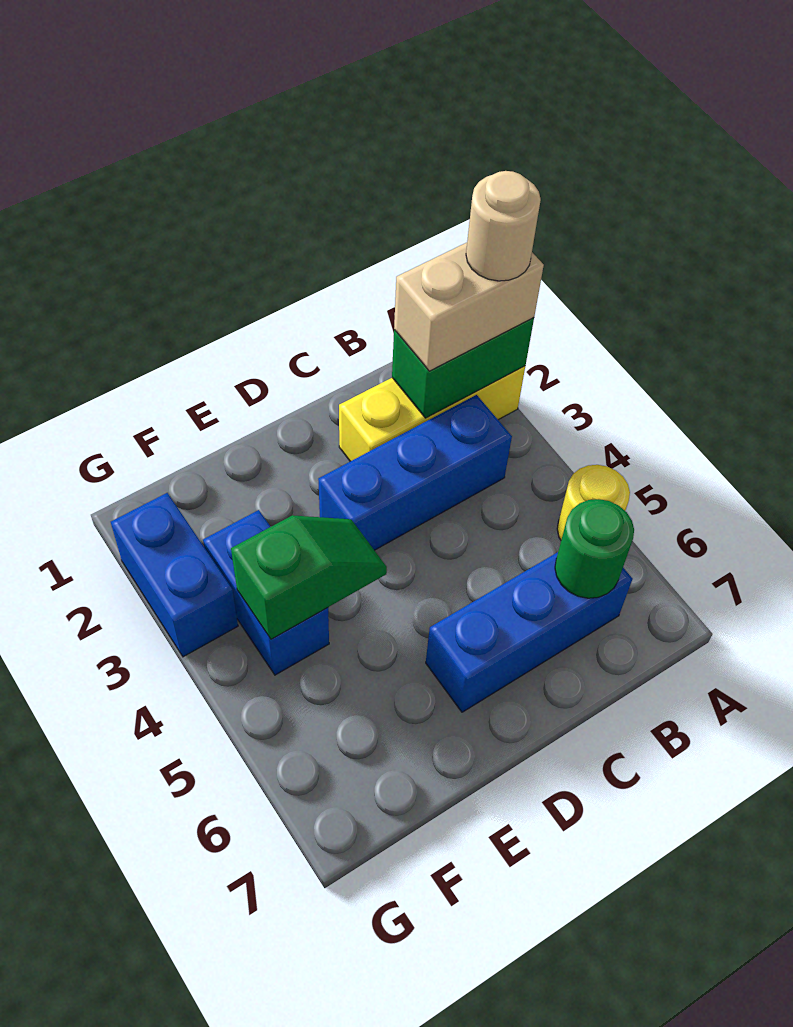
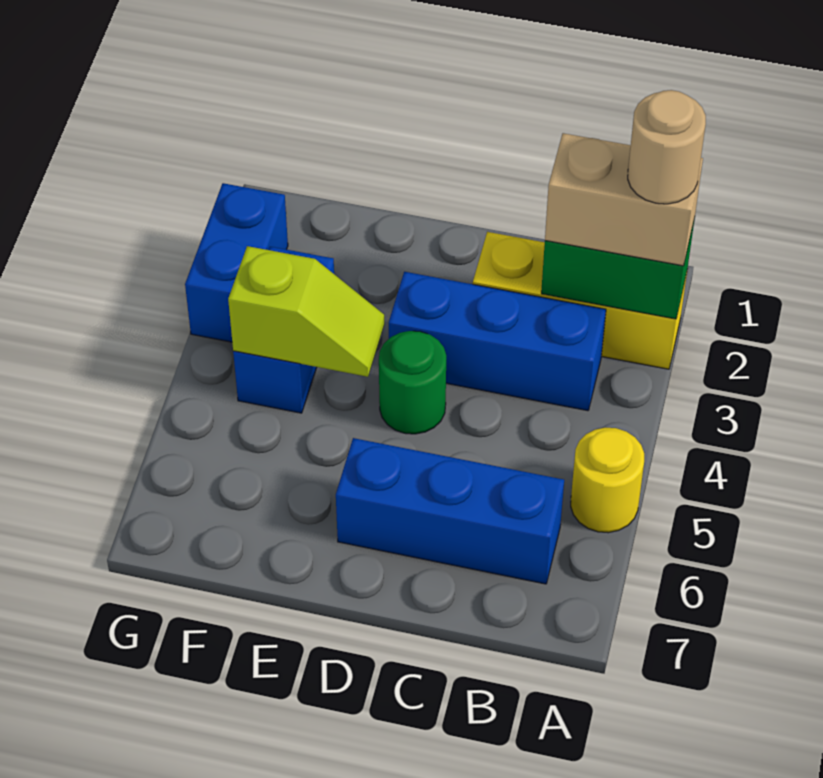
green 1x1 round brick [555,499,634,598] -> green 1x1 round brick moved to [379,331,446,434]
green 1x2 slope [231,515,387,639] -> lime 1x2 slope [228,246,384,377]

